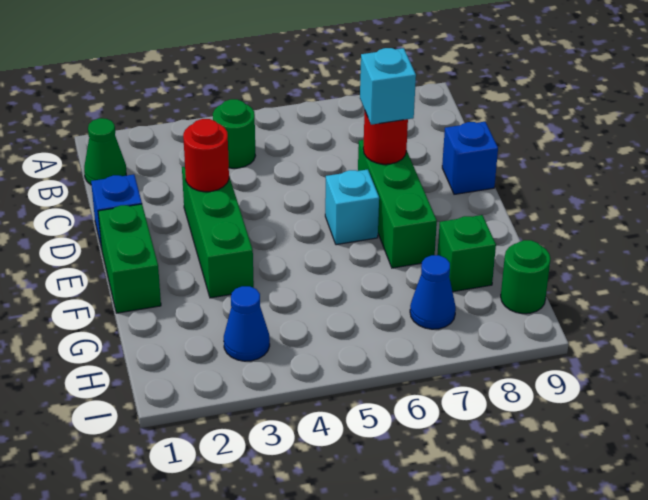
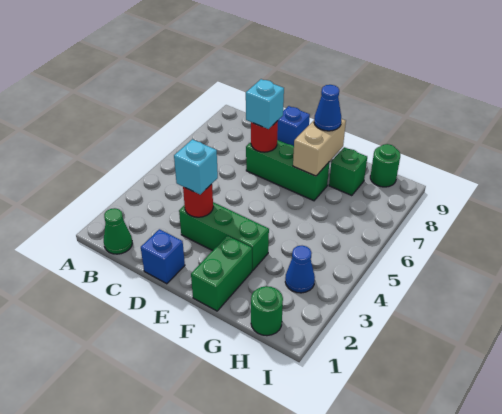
green 1x1 round brick [213,99,255,168] -> green 1x1 round brick moved to [251,286,283,336]
green 1x2 brick [98,204,161,313] -> green 1x2 brick turned to [191,235,252,311]
cyan 1x1 brick [325,169,379,245] -> cyan 1x1 brick moved to [174,139,218,194]
none -> tan 1x2 brick [293,119,346,176]
blue 1x1 cone [410,255,456,329] -> blue 1x1 cone moved to [314,85,341,131]

